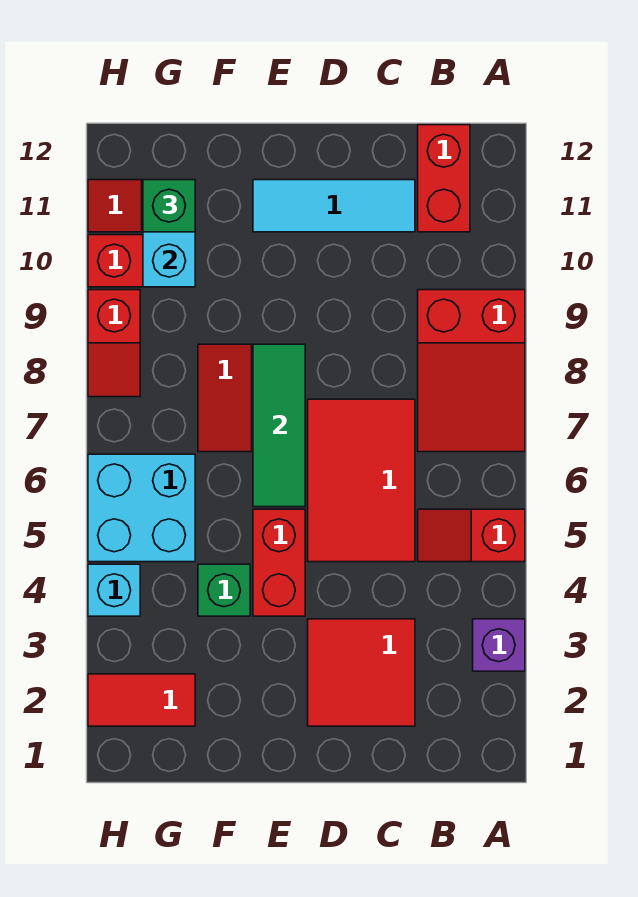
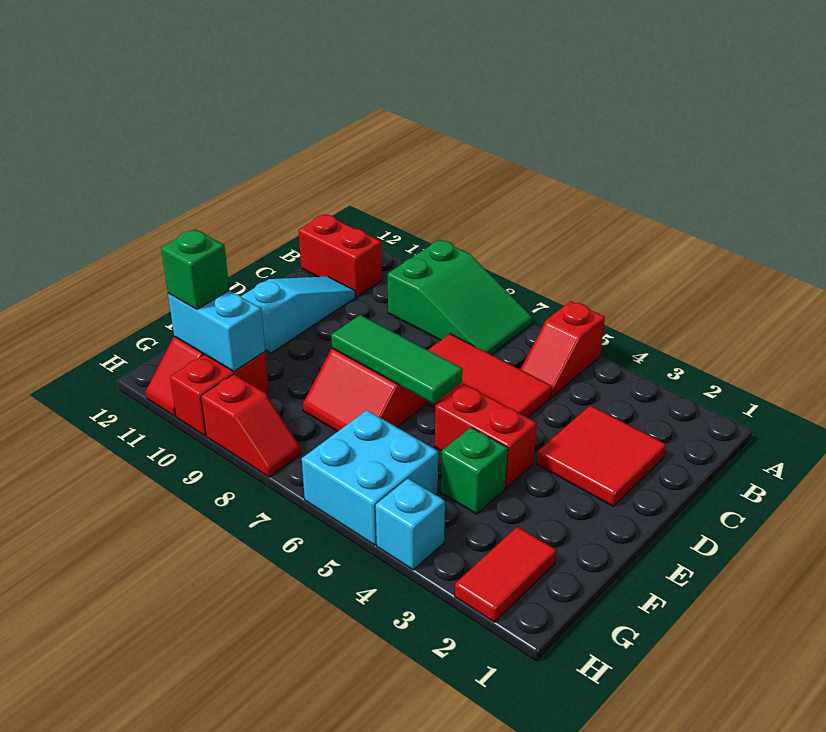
purple 1x1 brick [473,619,525,671] -> none
red 2x3 slope [418,290,525,452] -> green 2x3 slope [388,240,532,355]
cyan 1x3 tile [253,180,415,232] -> cyan 1x3 slope [241,277,356,353]

